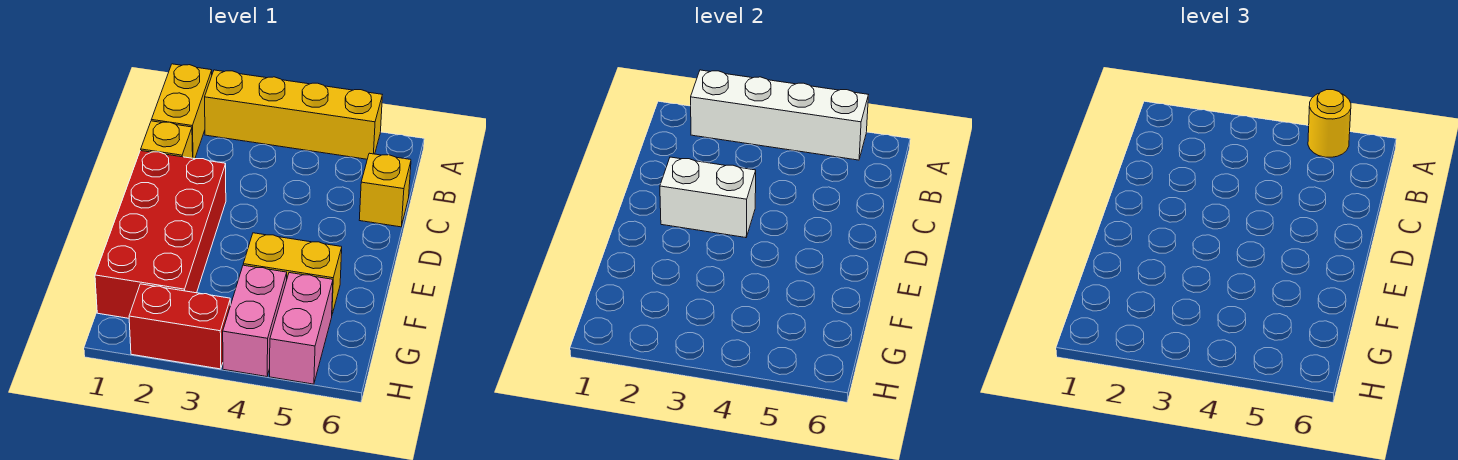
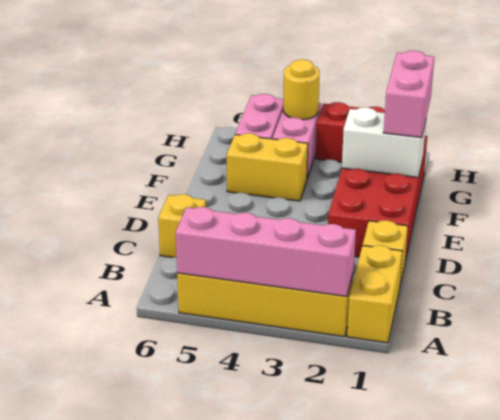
white 1x4 brick [691,70,868,160] -> pink 1x4 brick [176,207,356,297]
yellow 1x1 round brick [1308,90,1351,157] -> yellow 1x1 round brick moved to [283,59,320,120]
white 1x2 brick [660,157,756,238] -> white 1x2 brick moved to [342,107,426,177]
none -> pink 1x2 brick [383,51,434,138]

